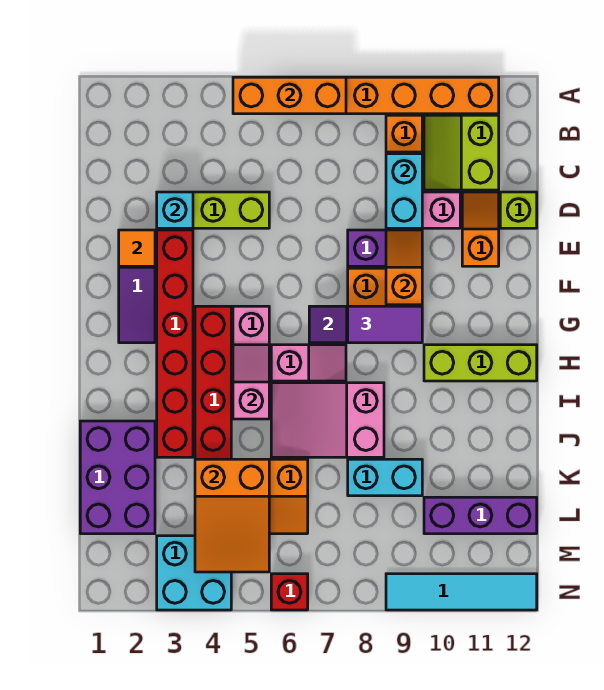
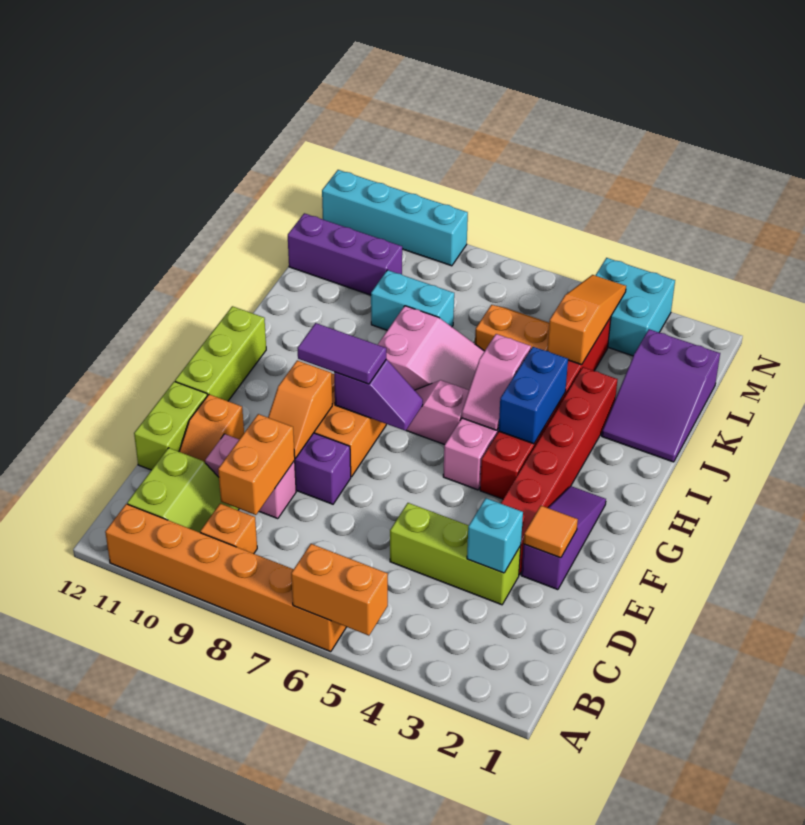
orange 1x3 brick [233,77,346,114] -> orange 1x2 brick [291,544,388,636]
cyan 1x2 brick [386,154,422,228] -> orange 1x2 brick [218,414,295,515]
lime 1x1 brick [500,192,537,228] -> lime 1x2 brick [134,382,207,470]
none -> blue 1x2 brick [499,347,568,444]
lime 1x3 brick [424,345,537,381] -> lime 1x3 brick turned to [175,306,266,401]
purple 2x3 brick [80,421,155,534] -> purple 2x3 slope [602,329,720,462]
orange 2x3 slope [195,459,269,572] -> orange 1x3 slope [547,275,626,365]
red 1x1 brick [271,574,308,610] -> none
cyan 1x4 tile [386,574,537,610] -> cyan 1x4 brick [322,170,468,266]

